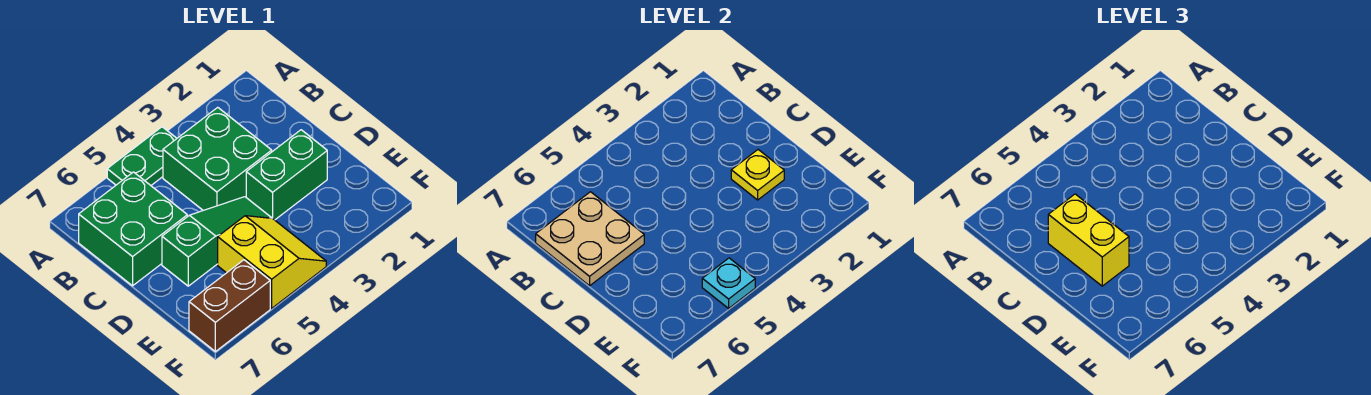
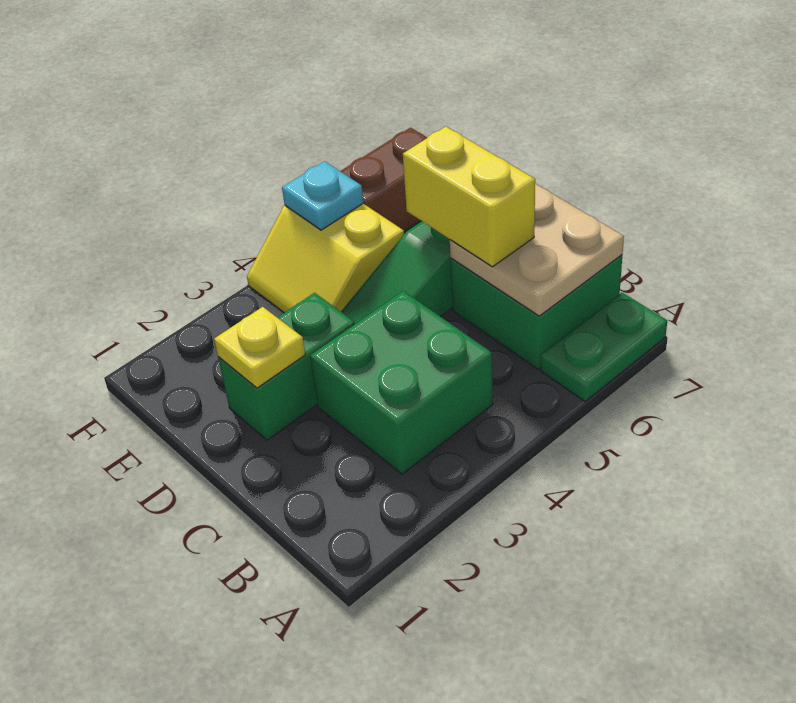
green 1x2 plate [107,127,177,185] -> green 1x2 plate moved to [540,293,667,401]

